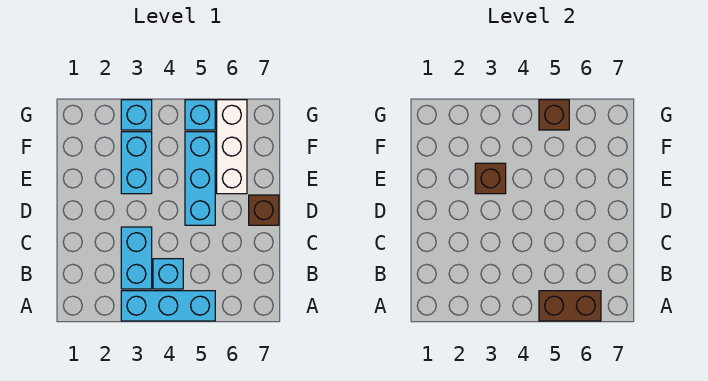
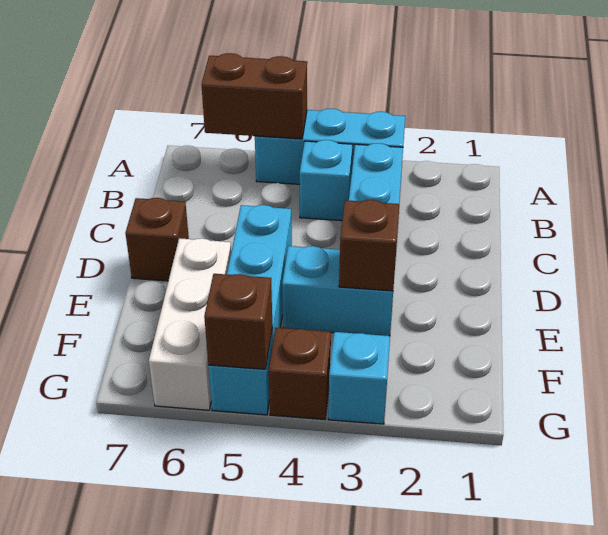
cyan 1x2 brick [121,132,152,194] -> cyan 1x2 brick turned to [282,246,393,336]
none -> brown 1x1 brick [269,328,331,419]

